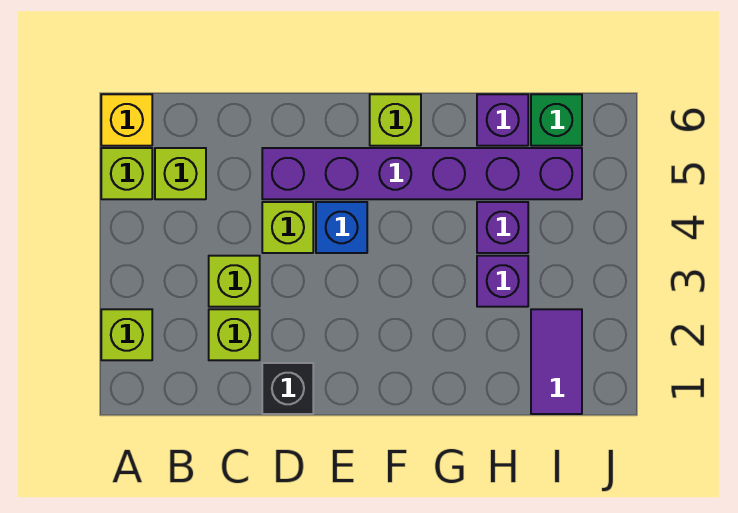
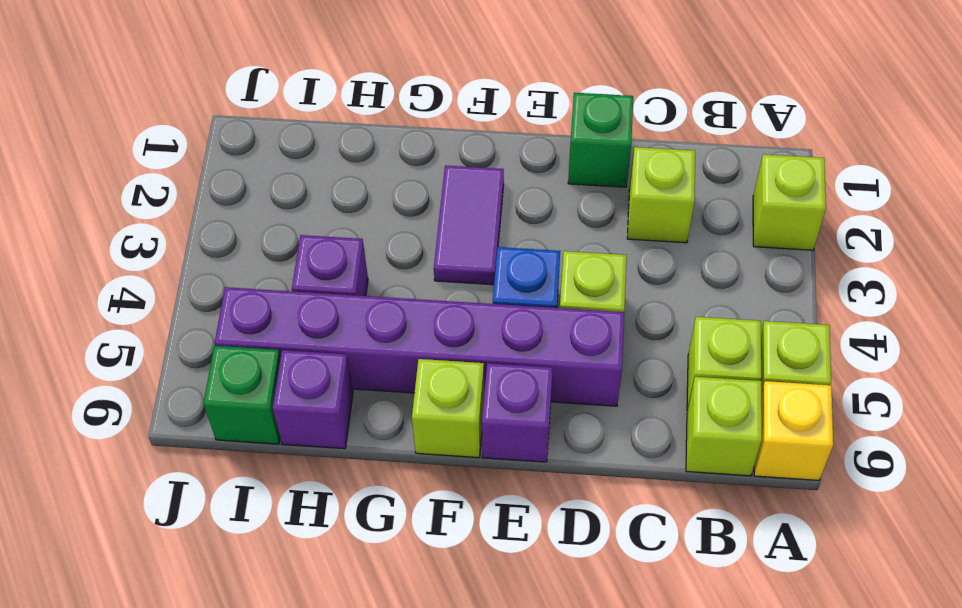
lime 1x1 brick [209,256,260,307] -> lime 1x1 brick moved to [686,377,762,476]
black 1x1 brick [262,363,313,414] -> green 1x1 brick [568,93,633,187]
purple 1x1 brick [477,256,528,307] -> purple 1x1 brick moved to [482,363,553,462]
purple 1x2 tile [531,309,582,414] -> purple 1x2 tile moved to [434,166,504,285]

